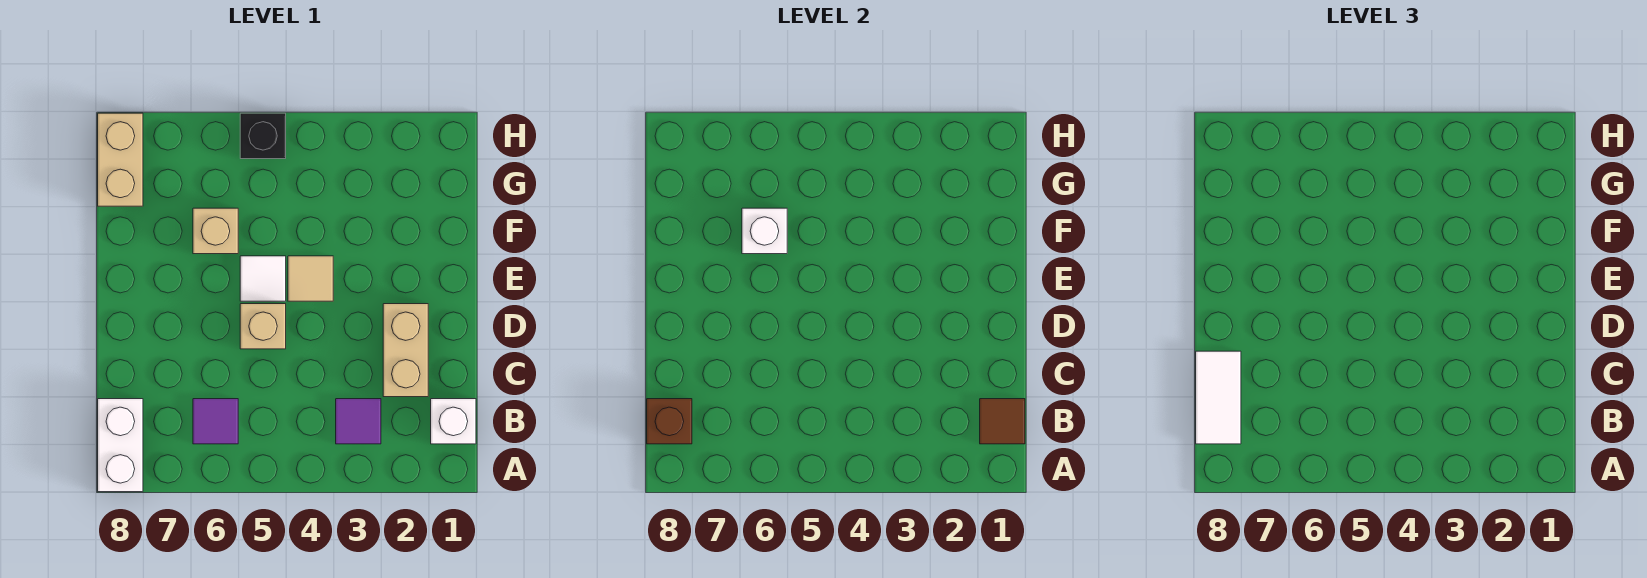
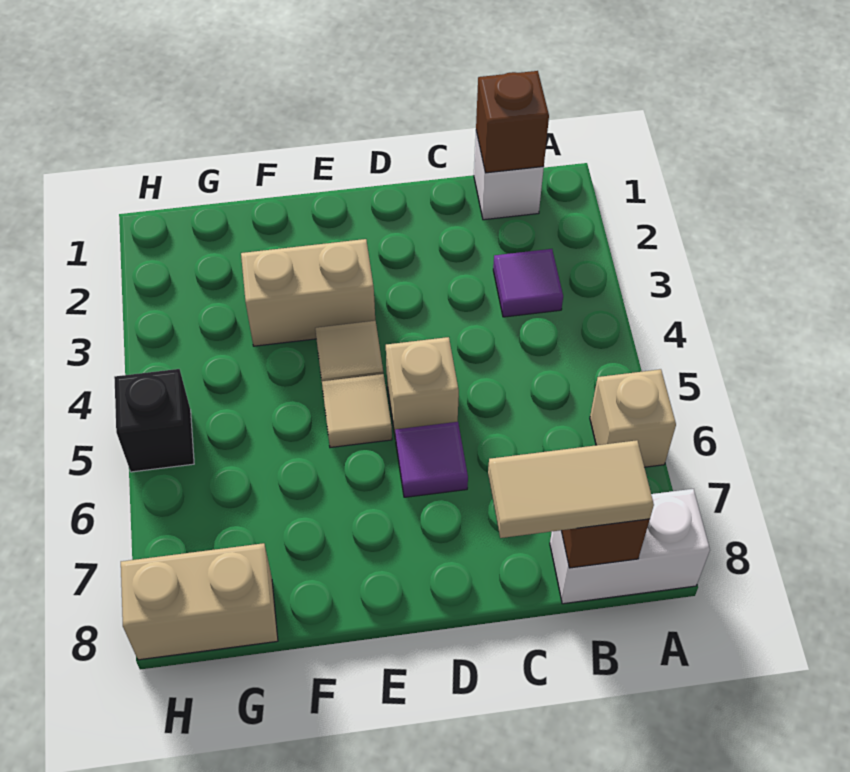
brown 1x1 tile [980,399,1025,444] -> brown 1x1 brick [476,71,549,173]
purple 1x1 tile [193,399,238,444] -> purple 1x1 tile moved to [395,422,468,497]
white 1x2 tile [1196,351,1241,444] -> tan 1x2 tile [488,440,654,538]
tan 1x2 brick [383,304,428,397] -> tan 1x2 brick moved to [241,239,375,346]
white 1x1 tile [240,256,286,301] -> tan 1x1 tile [322,374,392,448]
tan 1x1 brick [193,208,238,254] -> tan 1x1 brick moved to [590,369,676,467]
white 1x1 brick [742,208,787,254] -> none

